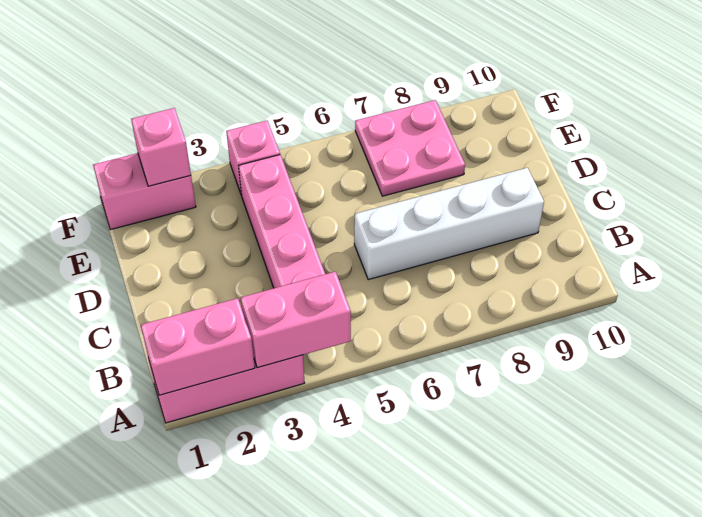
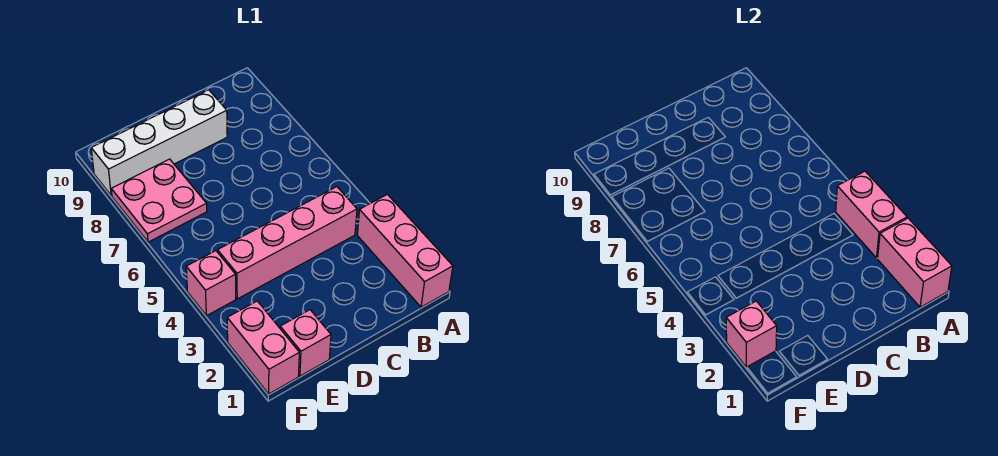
white 1x4 brick [354,168,544,280] -> white 1x4 brick turned to [91,90,227,196]
none -> pink 1x1 brick [280,310,331,376]

